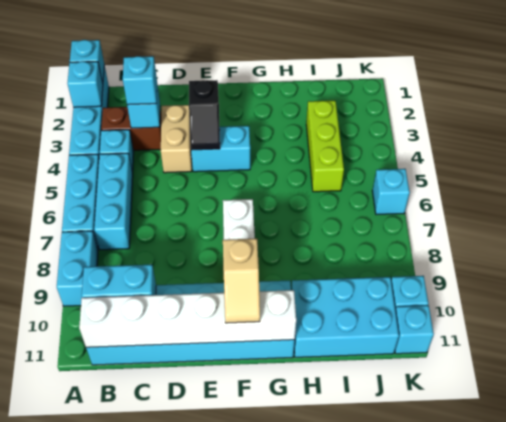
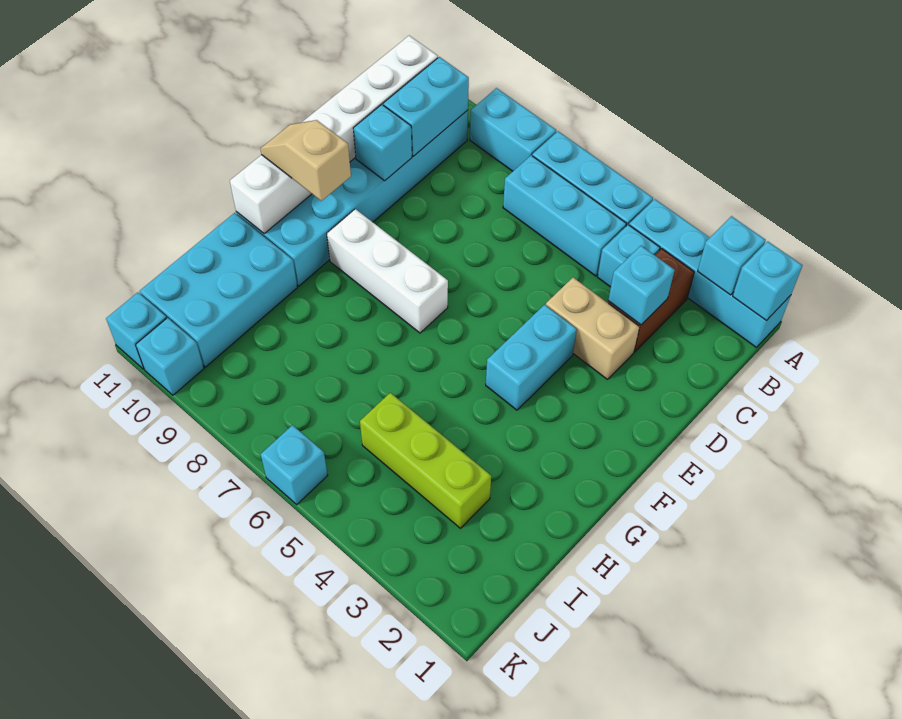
cyan 1x1 brick [123,56,157,105] -> cyan 1x1 brick moved to [353,104,412,181]
black 1x2 slope [189,80,220,150] -> none

